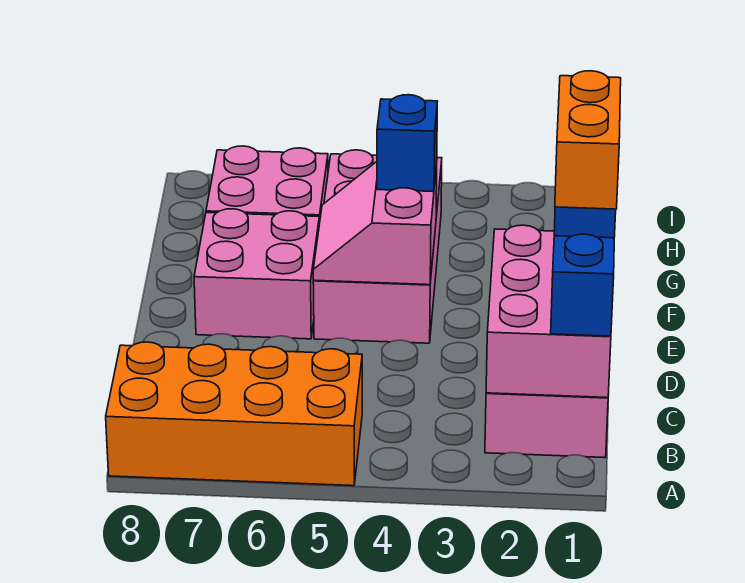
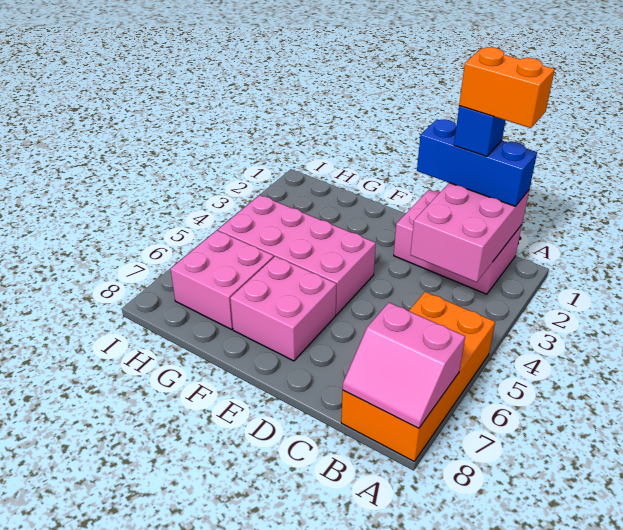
pink 2x3 brick [486,225,611,398] -> pink 2x3 brick turned to [410,183,529,282]
pink 2x2 slope [313,162,437,285] -> pink 2x2 slope moved to [343,303,465,428]
blue 1x1 brick [377,95,437,192] -> none

